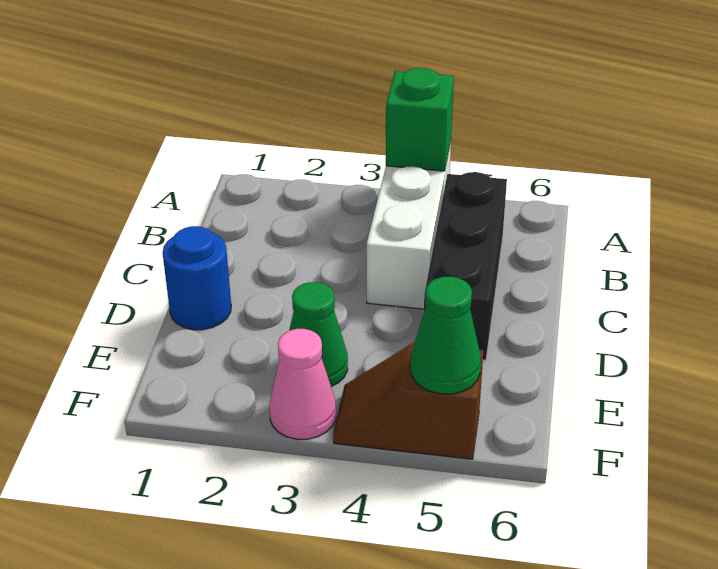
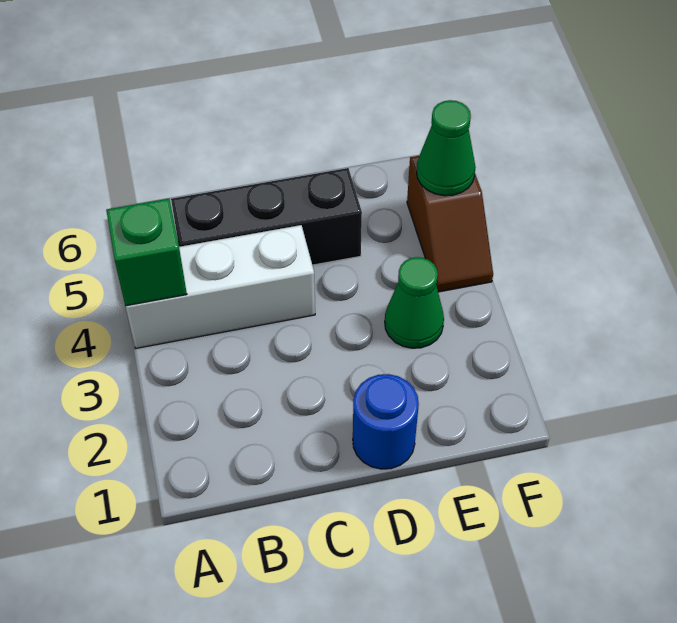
pink 1x1 cone [269,329,336,439] -> none

